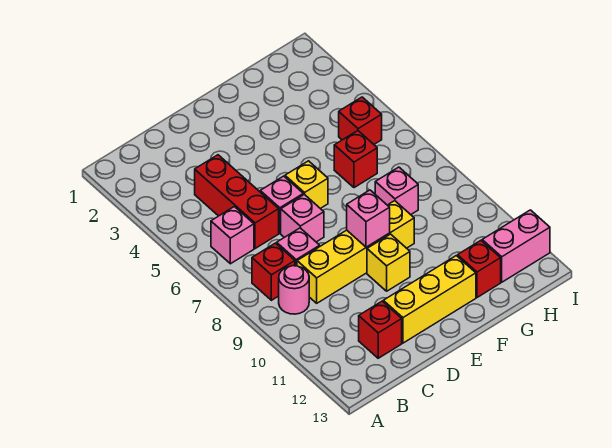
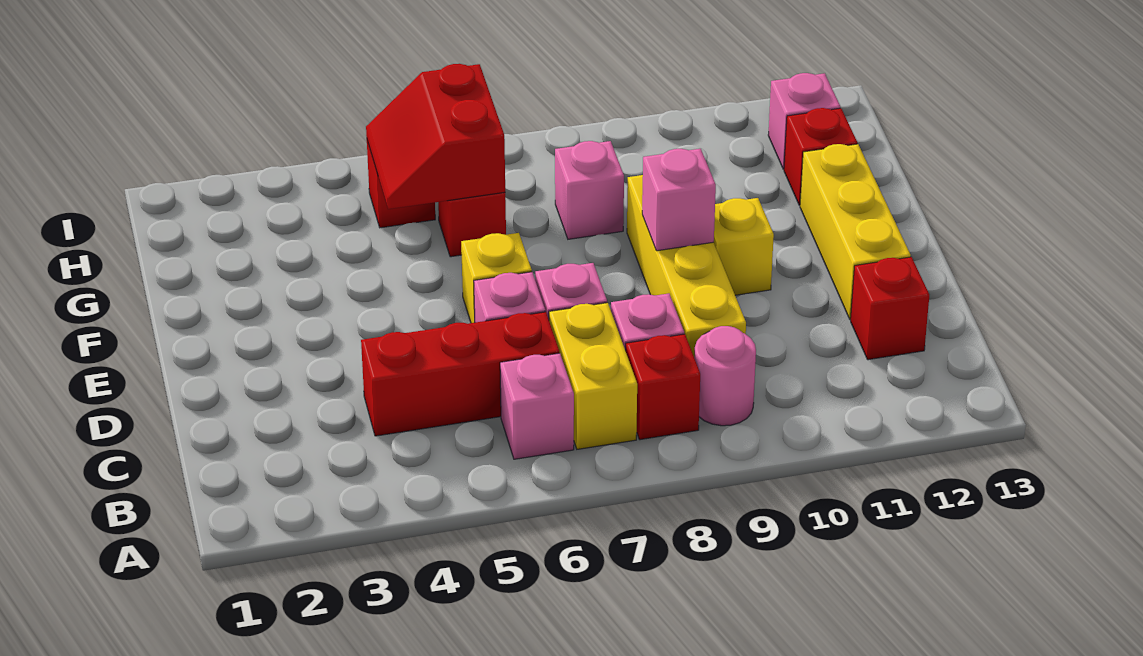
none -> yellow 1x2 brick [549,303,637,449]
none -> red 2x2 slope [366,64,505,209]
pink 1x2 brick [482,210,550,282] -> pink 1x1 brick [768,73,840,169]

